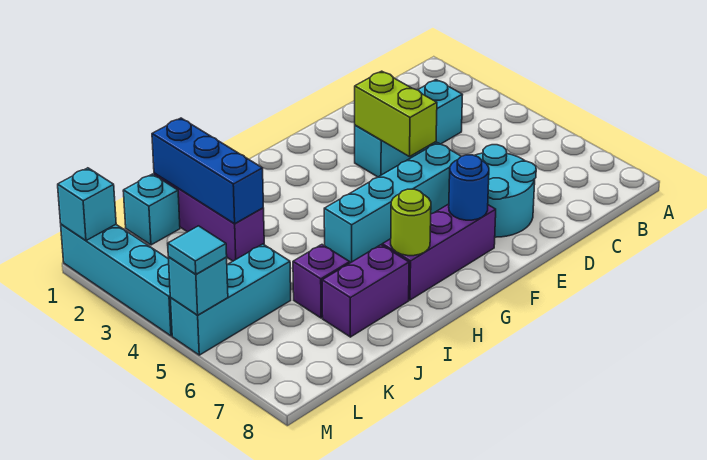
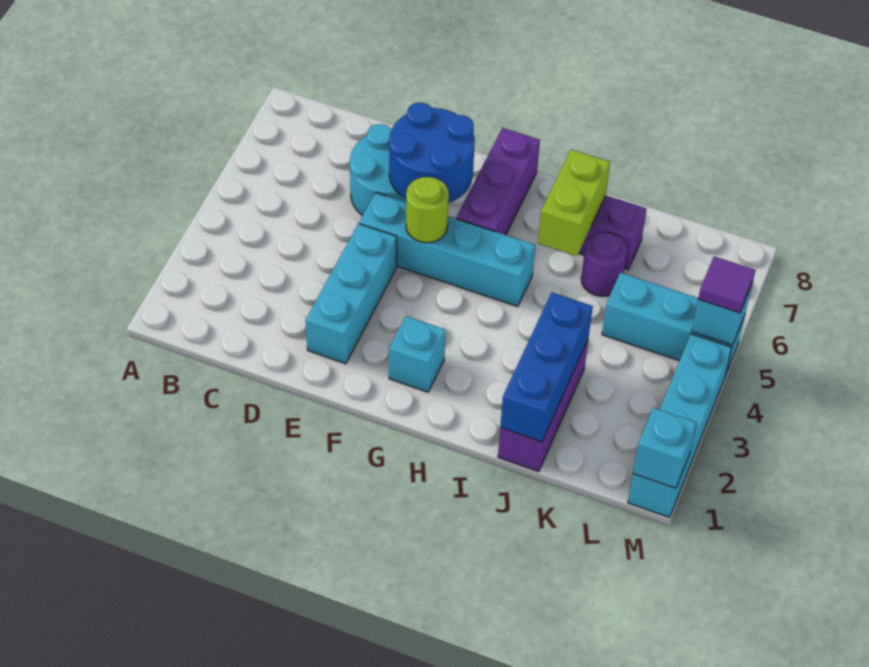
cyan 1x3 brick [355,80,463,177] -> cyan 1x3 brick turned to [306,224,397,364]
lime 1x2 brick [355,71,437,157] -> lime 1x2 brick moved to [538,149,610,256]
purple 1x3 brick [382,204,496,300] -> purple 1x3 brick turned to [456,128,540,235]
blue 1x1 round brick [449,155,489,220] -> blue 2x2 round brick [389,102,475,203]
lime 1x1 round brick [391,189,431,256] -> lime 1x1 round brick moved to [406,177,449,243]
purple 1x1 brick [293,245,350,318] -> purple 1x1 round brick [581,232,627,296]
cyan 1x1 brick [123,174,180,245] -> cyan 1x1 brick moved to [389,316,445,392]
cyan 1x1 tile [168,226,227,274] -> purple 1x1 tile [698,257,755,313]

